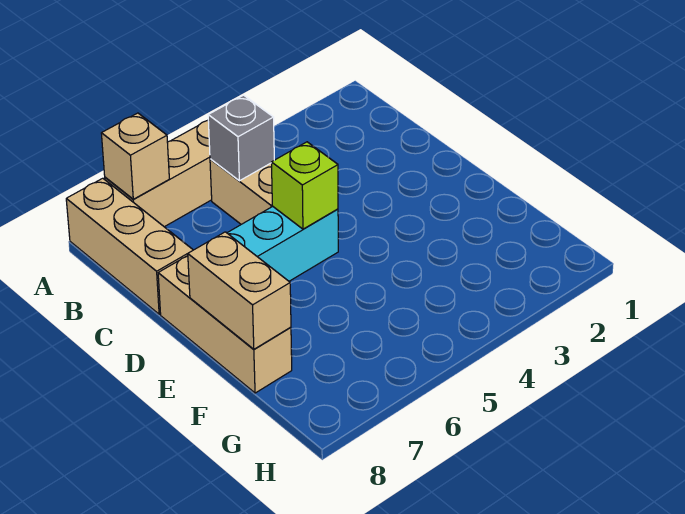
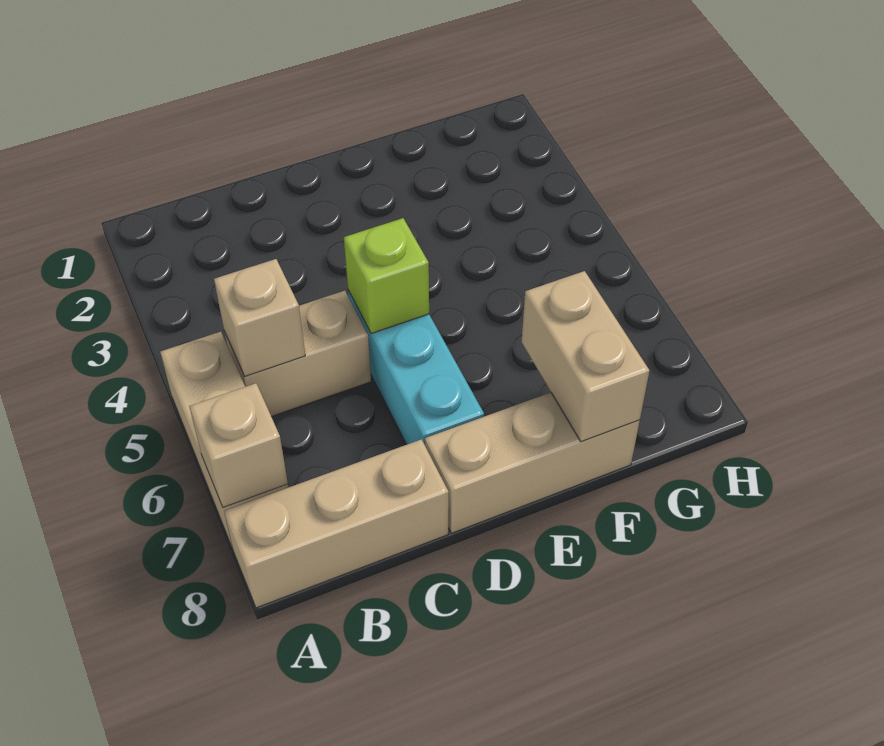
grey 1x1 brick [208,95,274,181] -> tan 1x1 brick [214,259,305,377]
tan 1x2 brick [188,232,291,349] -> tan 1x2 brick turned to [521,271,649,442]

